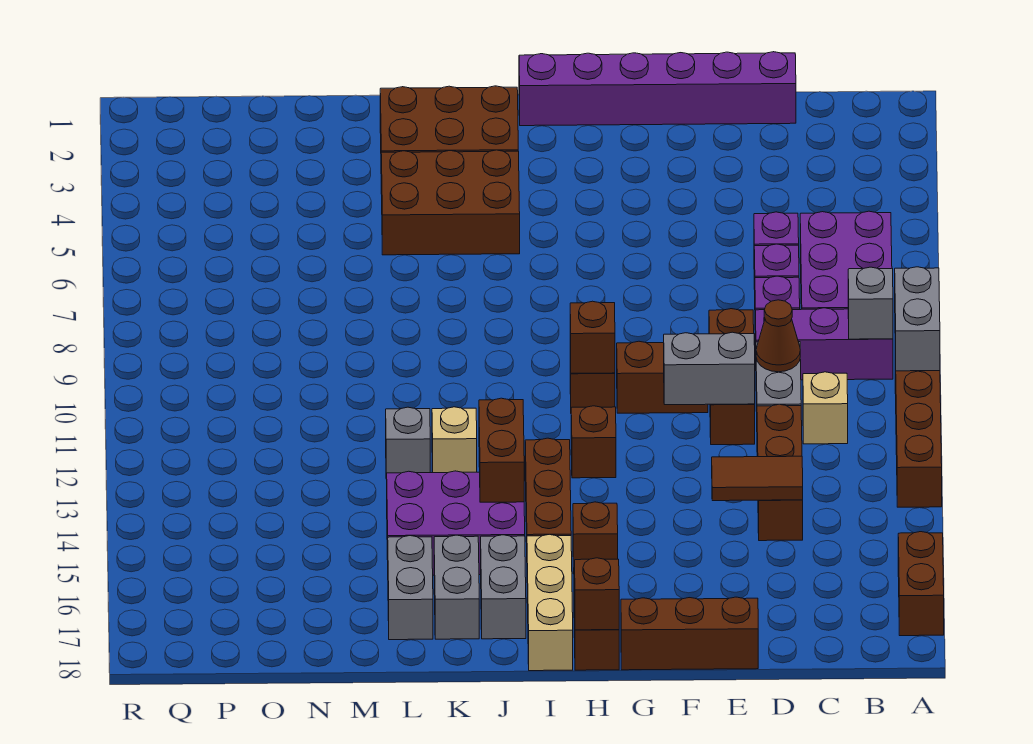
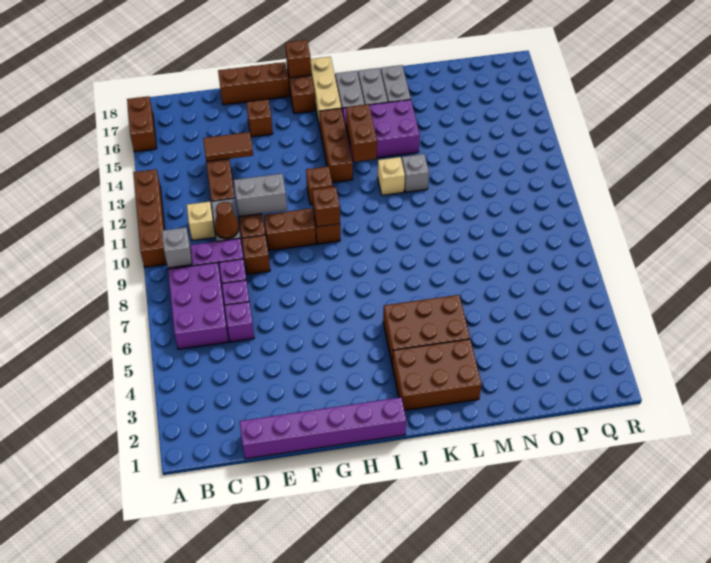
grey 1x2 brick [895,267,940,371] -> none
brown 1x1 brick [573,502,618,574] -> brown 1x1 brick moved to [246,99,273,137]

